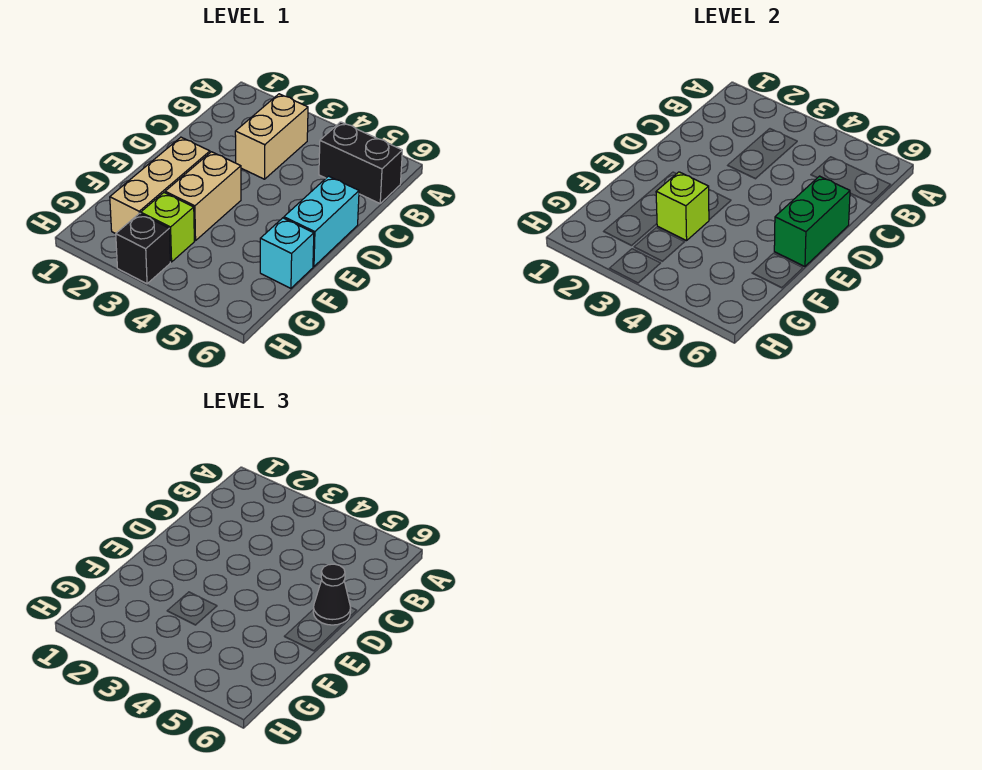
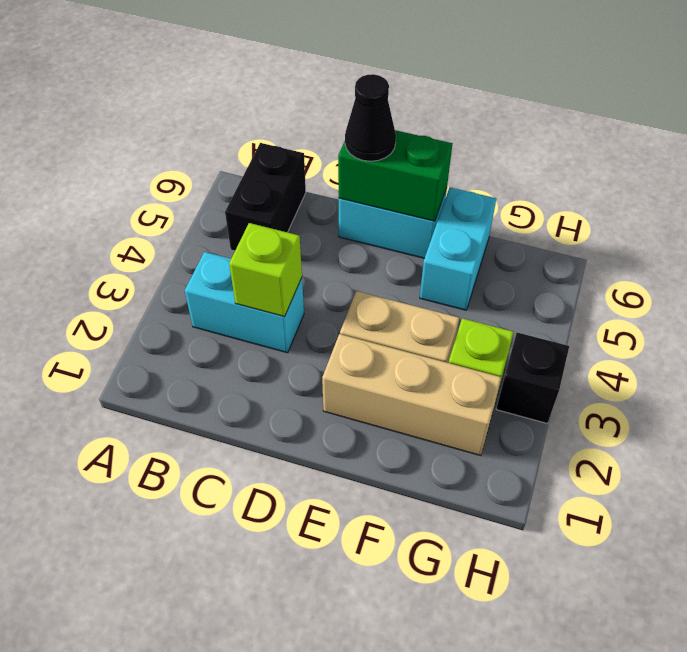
tan 1x2 brick [235,94,308,179] -> cyan 1x2 brick [185,252,304,353]
lime 1x1 brick [656,172,709,241] -> lime 1x1 brick moved to [229,223,302,317]
cyan 1x1 brick [260,218,314,288] -> cyan 1x2 brick [420,187,496,310]

